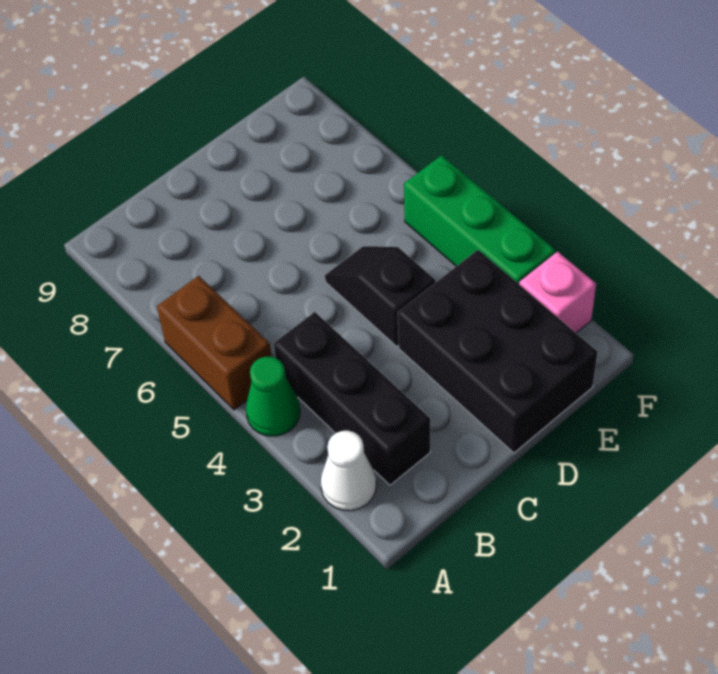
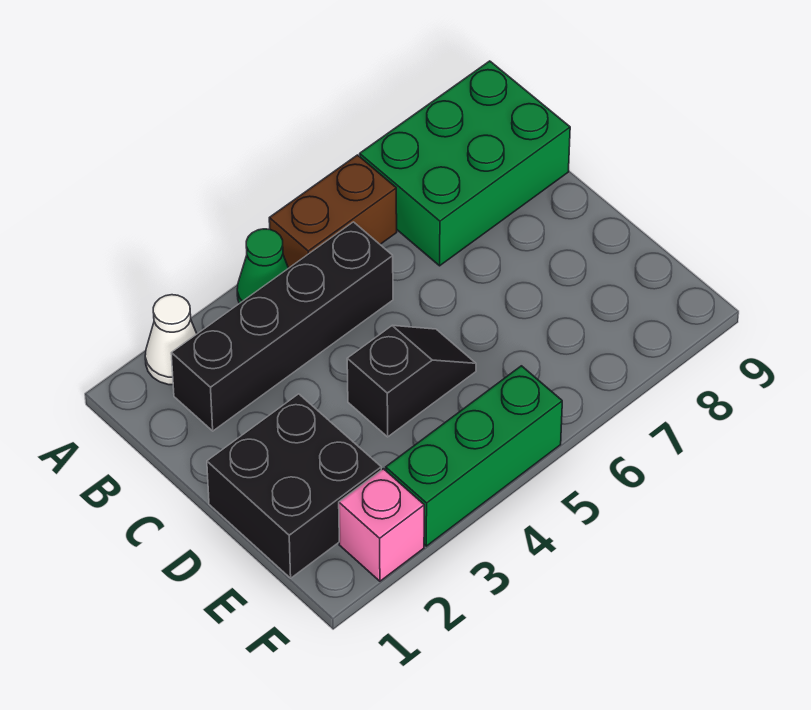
none -> green 2x3 brick [360,61,570,266]
black 1x3 brick [274,312,430,485] -> black 1x4 brick [171,222,393,431]
black 2x3 brick [397,250,598,453] -> black 2x2 brick [207,394,381,578]

